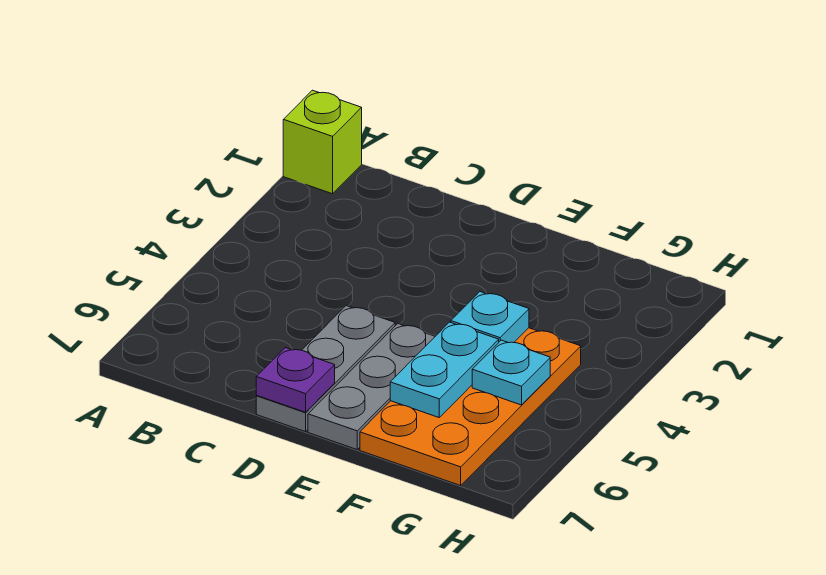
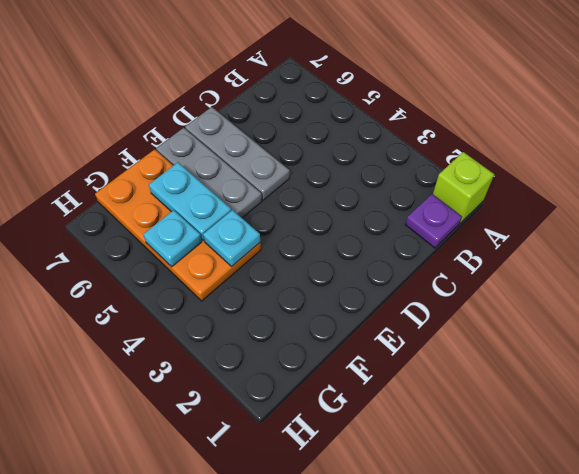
purple 1x1 plate [256,348,335,412] -> purple 1x1 plate moved to [405,194,462,248]

